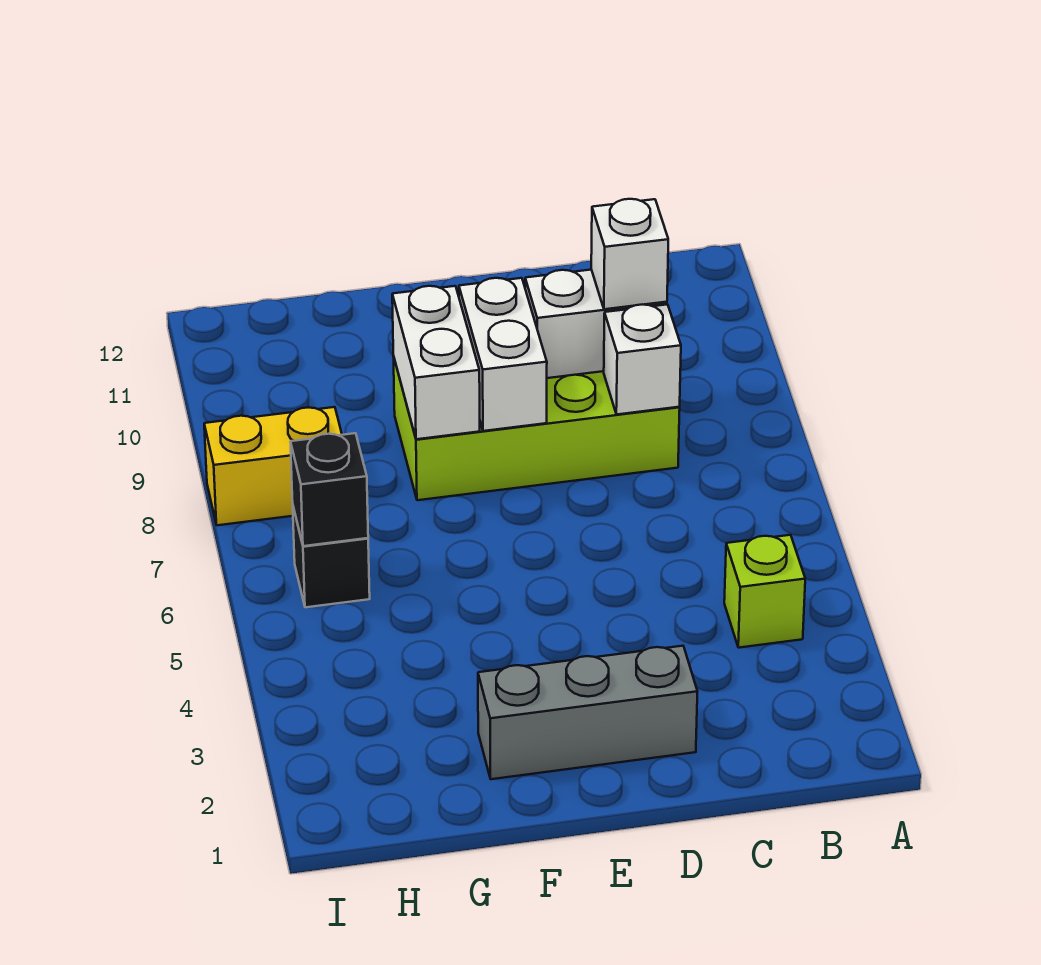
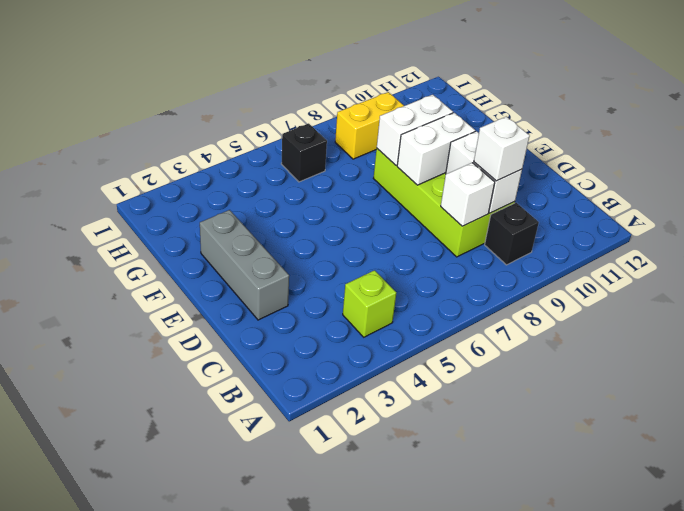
black 1x1 brick [291,433,368,546] -> black 1x1 brick moved to [485,203,539,265]
yellow 1x2 brick [204,407,342,525] -> yellow 1x2 brick turned to [335,92,404,159]

